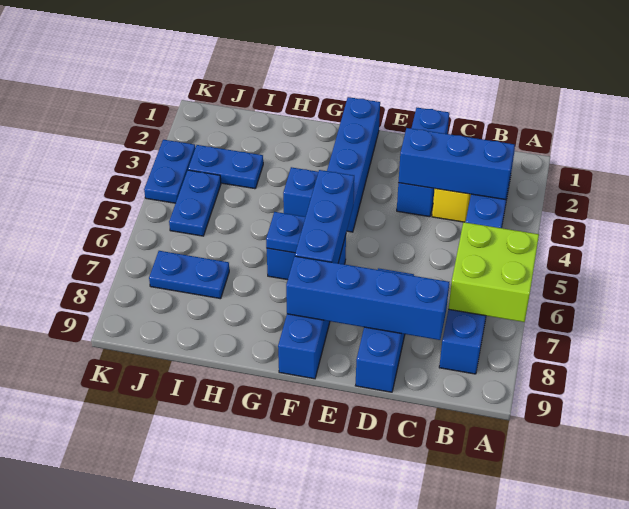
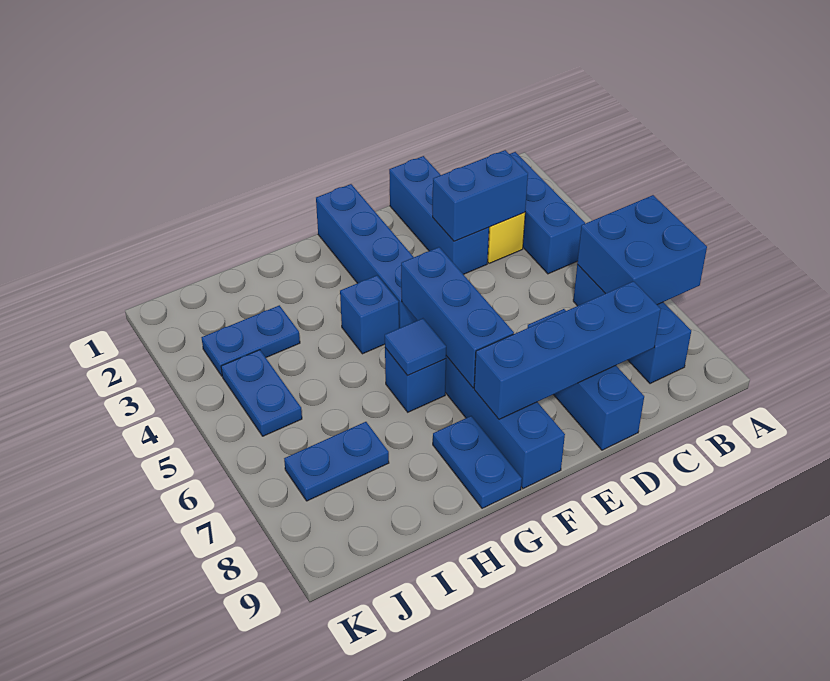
lime 2x2 brick [449,222,539,322] -> blue 2x2 brick [577,195,707,305]
blue 1x3 brick [398,128,515,200] -> blue 1x2 brick [433,150,528,241]
blue 1x1 plate [266,212,305,253] -> blue 1x1 tile [385,318,446,375]
blue 1x2 plate [144,140,195,203] -> blue 1x2 plate moved to [433,416,522,508]

